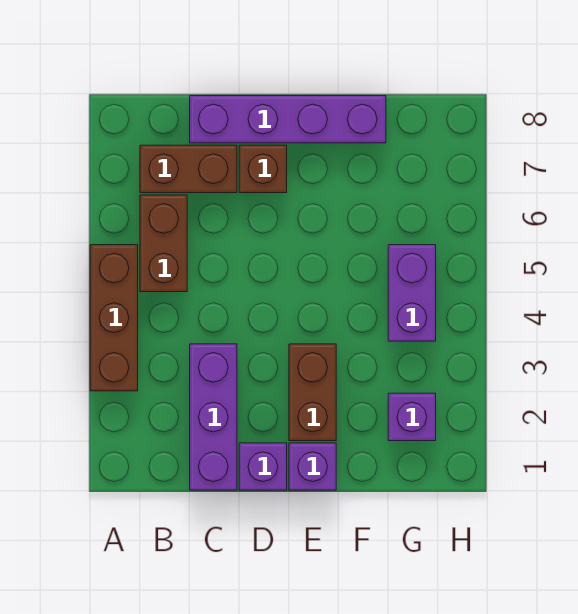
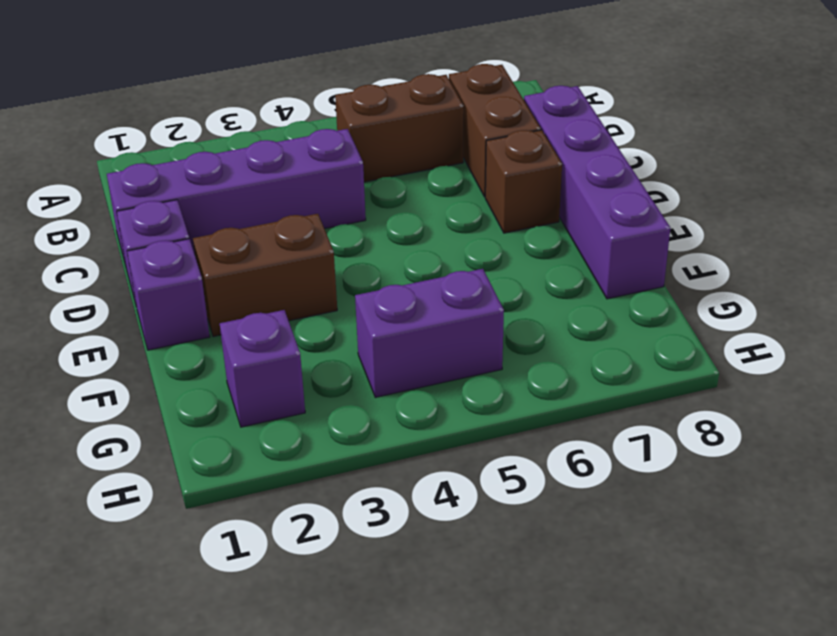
brown 1x3 brick [90,245,138,391] -> none
purple 1x3 brick [190,344,237,490] -> purple 1x4 brick [107,129,366,265]

